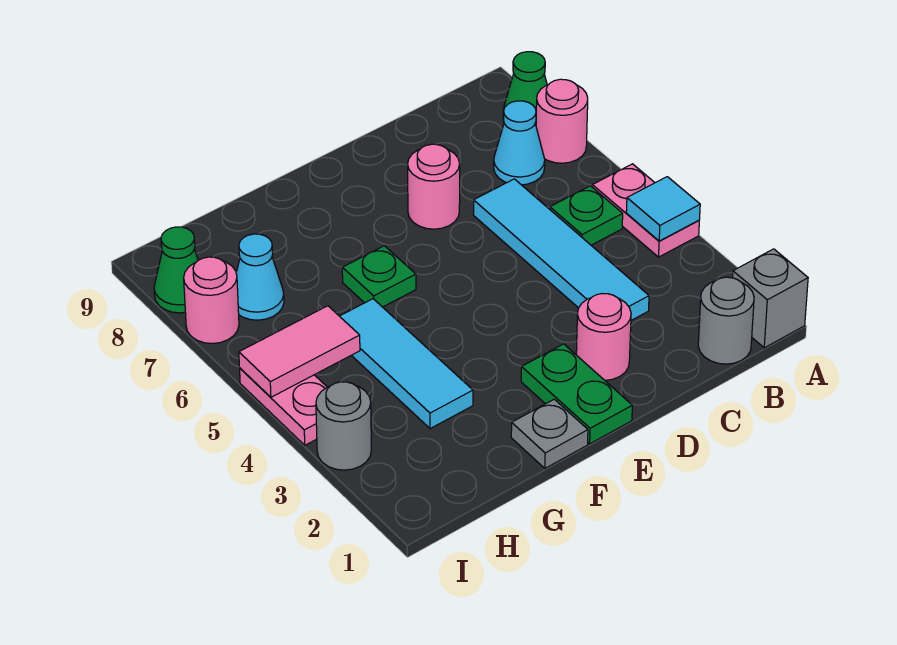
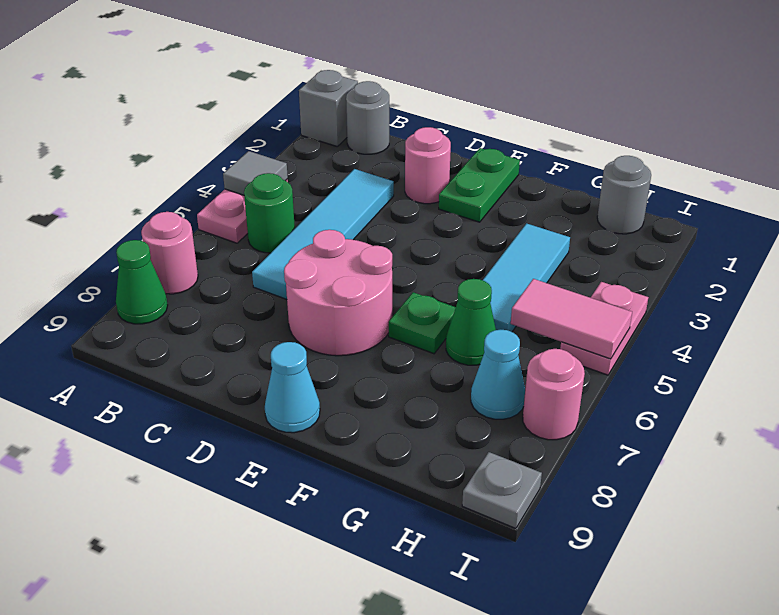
cyan 1x1 tile [626,177,700,241] -> grey 1x1 tile [223,151,288,195]
green 1x1 plate [550,186,623,245] -> green 1x1 round brick [244,173,295,253]
cyan 1x1 cone [494,101,545,185] -> cyan 1x1 cone moved to [265,342,320,433]
pink 1x1 round brick [408,144,460,229] -> pink 2x2 round brick [284,230,392,356]
grey 1x1 plate [511,399,588,468] -> grey 1x1 plate moved to [462,452,542,529]
grey 1x1 round brick [316,382,371,470] -> grey 1x1 round brick moved to [597,156,651,234]
green 1x1 cone [154,227,198,313] -> green 1x1 cone moved to [446,279,496,365]

